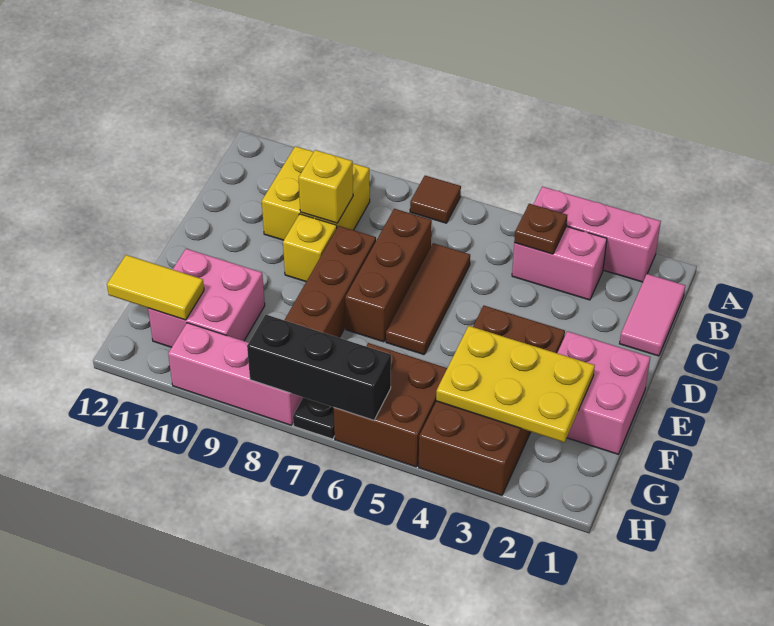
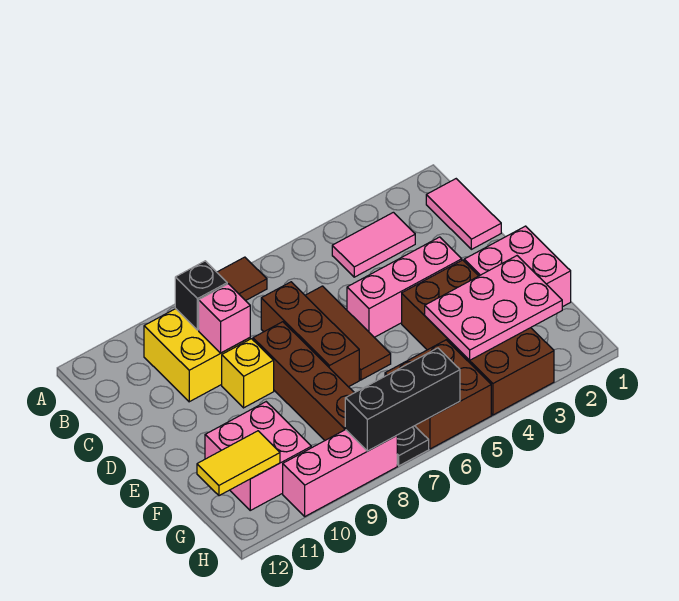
pink 1x3 brick [533,187,661,282] -> pink 1x3 brick moved to [347,237,462,337]
pink 1x2 brick [512,226,607,300] -> pink 1x2 tile [332,212,415,277]
brown 1x1 plate [514,204,567,254] -> none
none -> black 1x1 brick [175,261,227,330]
yellow 1x1 brick [299,150,353,223] -> pink 1x1 brick [199,284,250,353]
yellow 2x3 plate [436,326,595,442] -> pink 2x3 plate [425,256,562,360]

